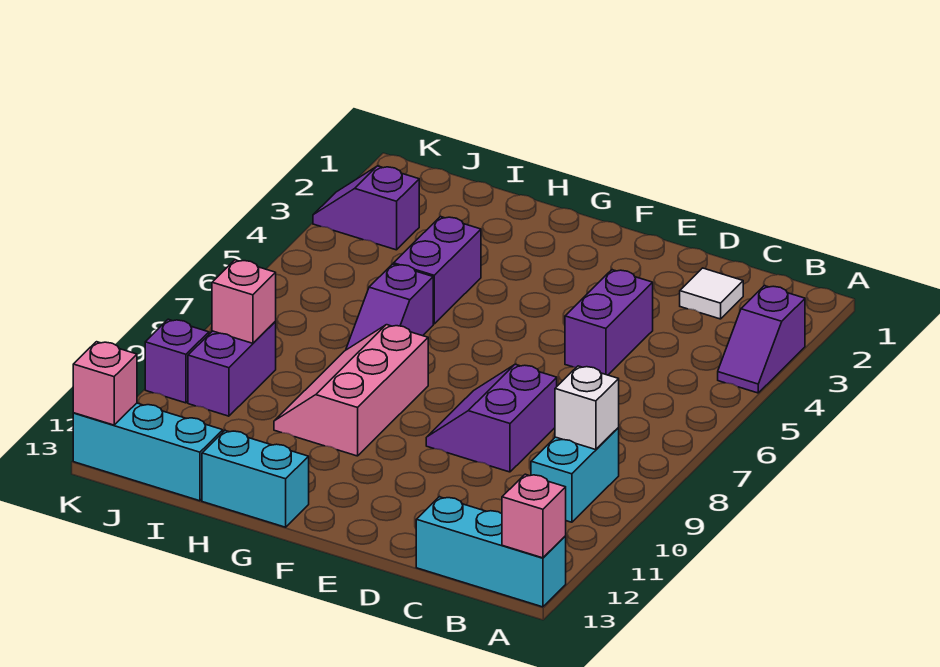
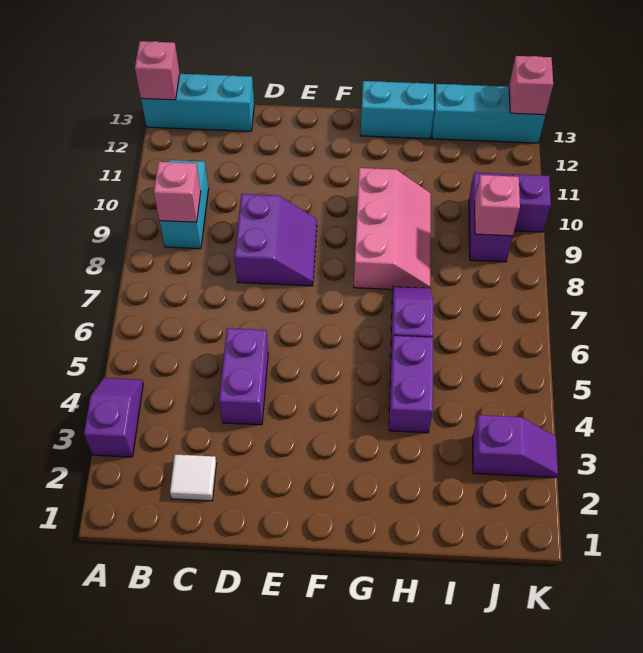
white 1x1 brick [555,366,619,450] -> pink 1x1 brick [154,162,201,222]

